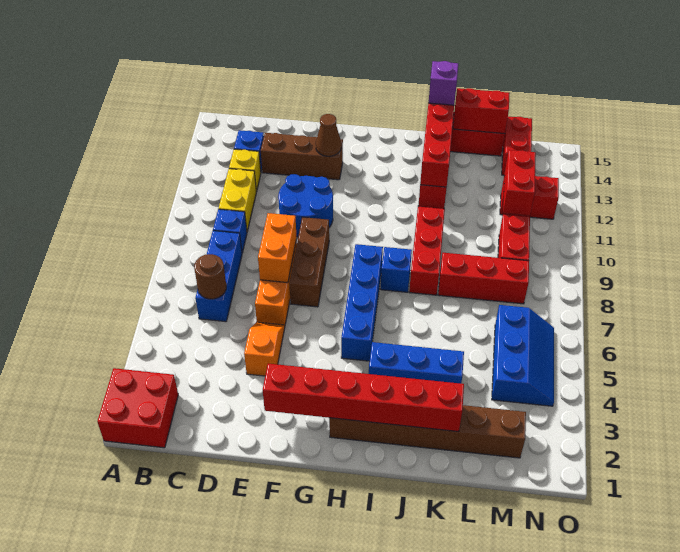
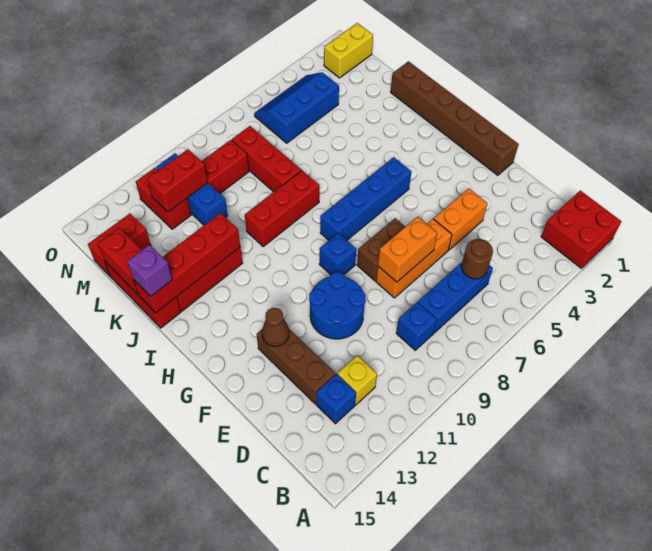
yellow 1x2 brick [219,169,256,231] -> yellow 1x2 brick moved to [324,23,373,78]
orange 1x2 slope [244,322,285,376] -> orange 1x2 brick [434,188,488,250]
red 1x6 brick [263,364,464,432] -> none
brown 1x3 brick [289,217,329,307] -> brown 1x2 brick [357,218,405,281]
brown 1x6 brick [329,405,526,458] -> brown 1x6 brick moved to [391,61,519,175]
blue 1x3 brick [369,342,464,384] -> blue 1x3 brick moved to [156,153,228,225]
blue 1x1 brick [381,247,412,292] -> blue 1x1 brick moved to [319,233,356,275]

